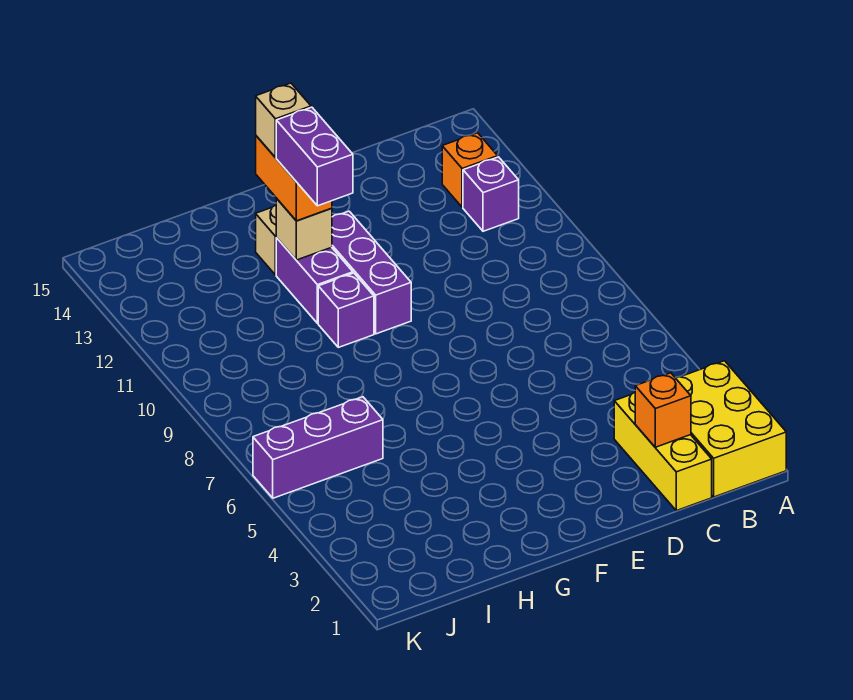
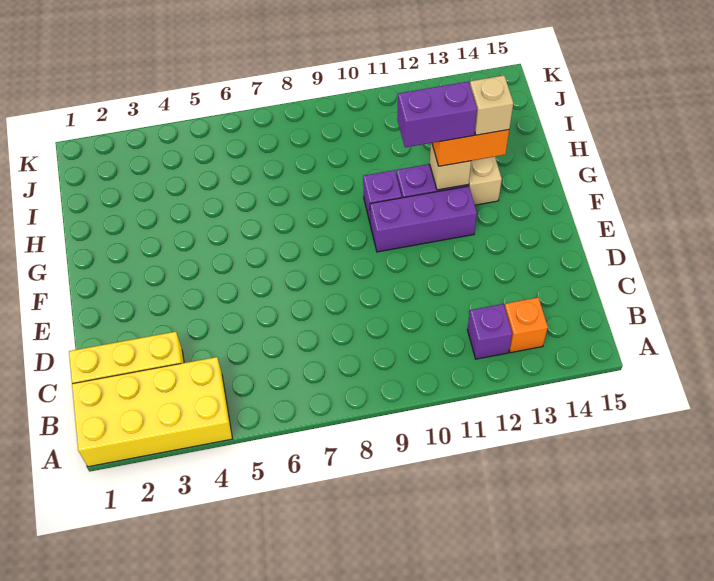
yellow 2x3 brick [676,361,786,497] -> yellow 2x4 brick [72,357,232,467]
orange 1x1 brick [635,373,691,447] -> none
purple 1x3 brick [253,397,383,498] -> none

